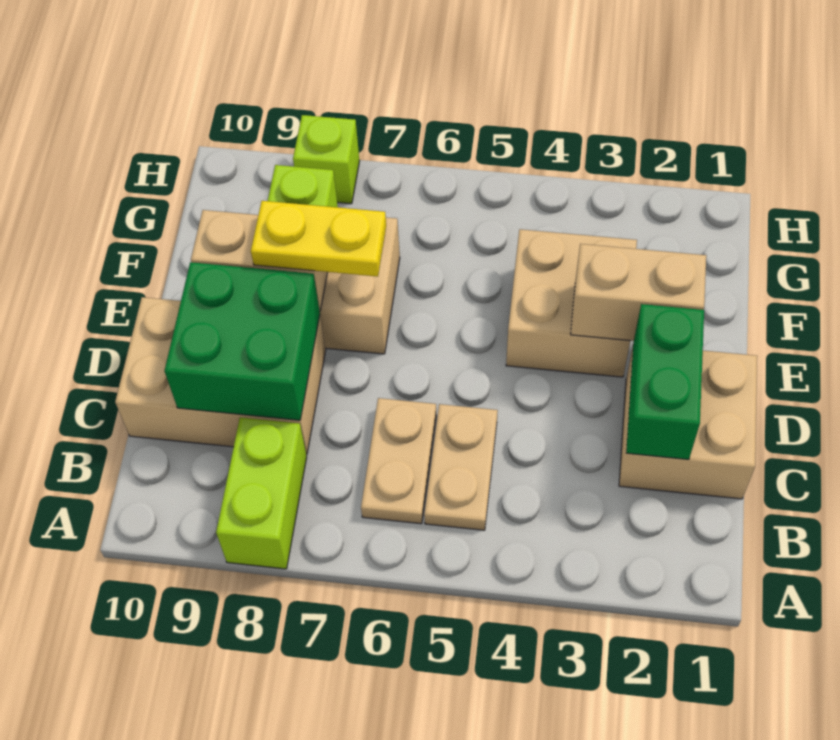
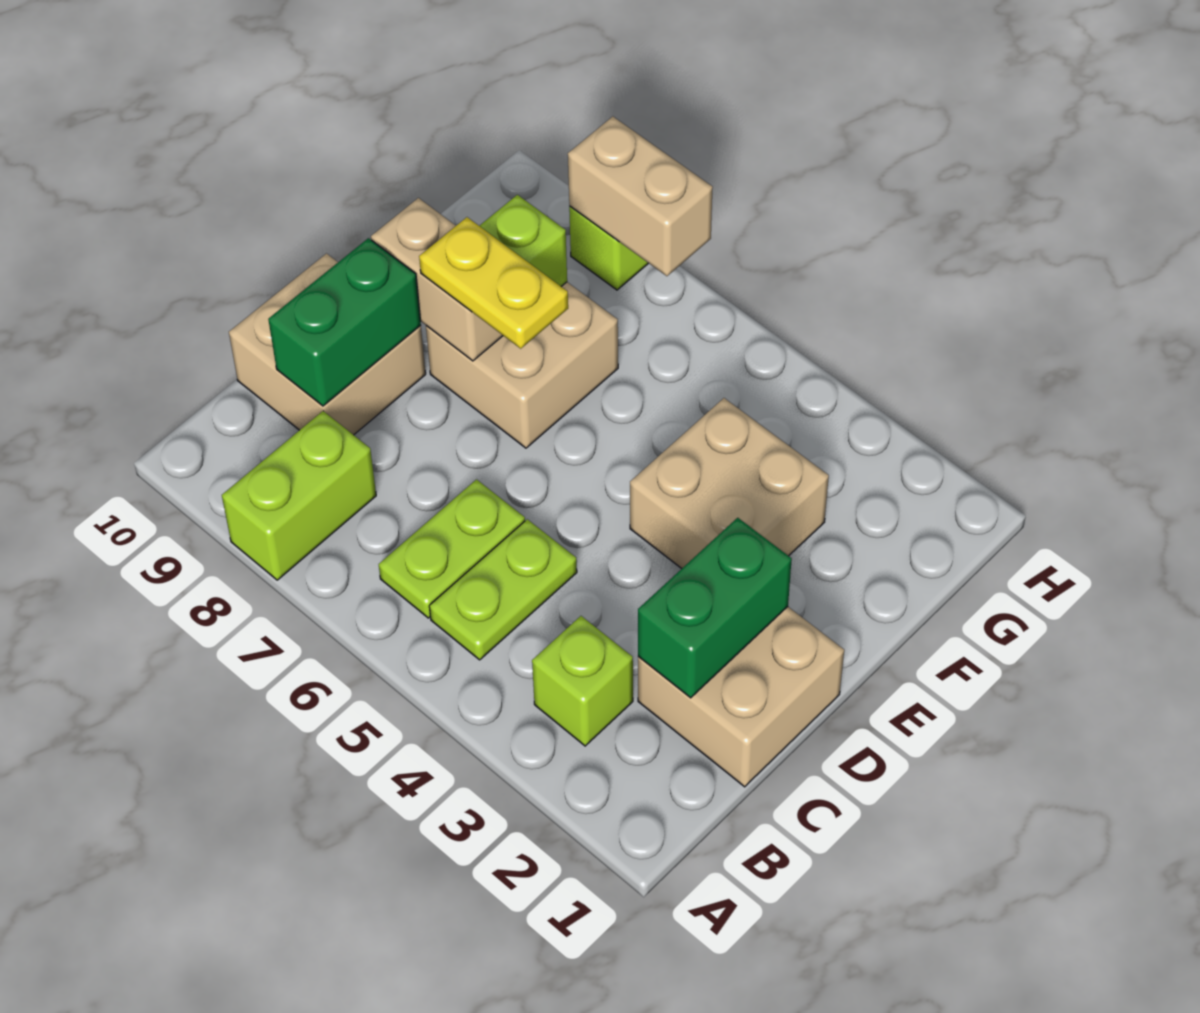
none -> lime 1x1 brick [532,616,633,746]
tan 1x2 plate [424,404,498,530] -> lime 1x2 plate [429,519,577,660]
tan 1x2 plate [361,398,436,524] -> lime 1x2 plate [379,480,525,618]
tan 2x3 brick [115,297,326,454] -> tan 2x2 brick [229,254,426,435]
green 2x2 brick [164,262,320,420] -> green 1x2 brick [268,238,421,406]
tan 1x2 brick [571,244,706,341] -> tan 1x2 brick moved to [568,116,713,276]

